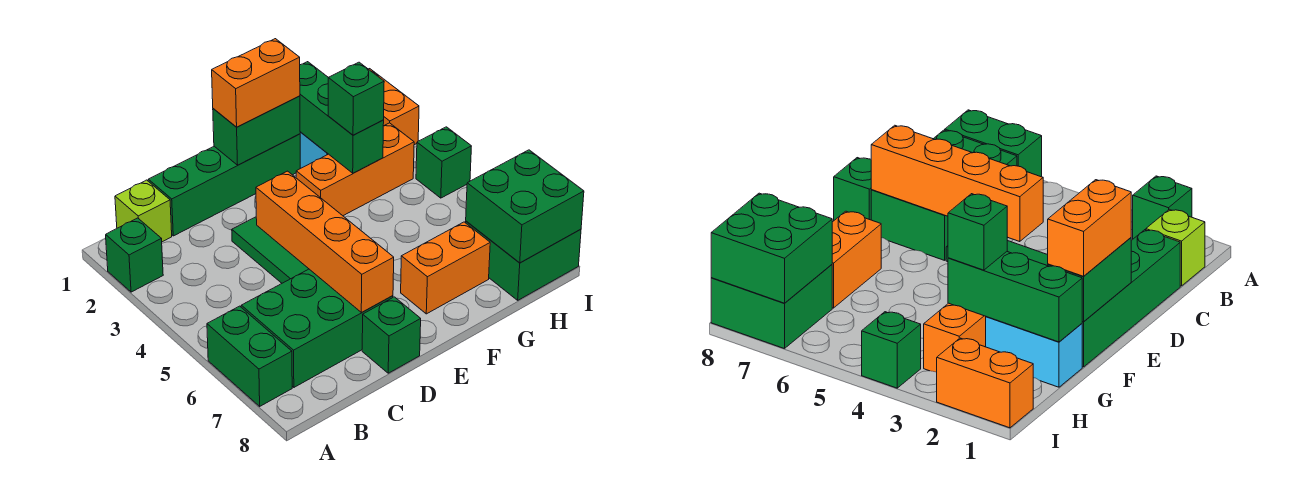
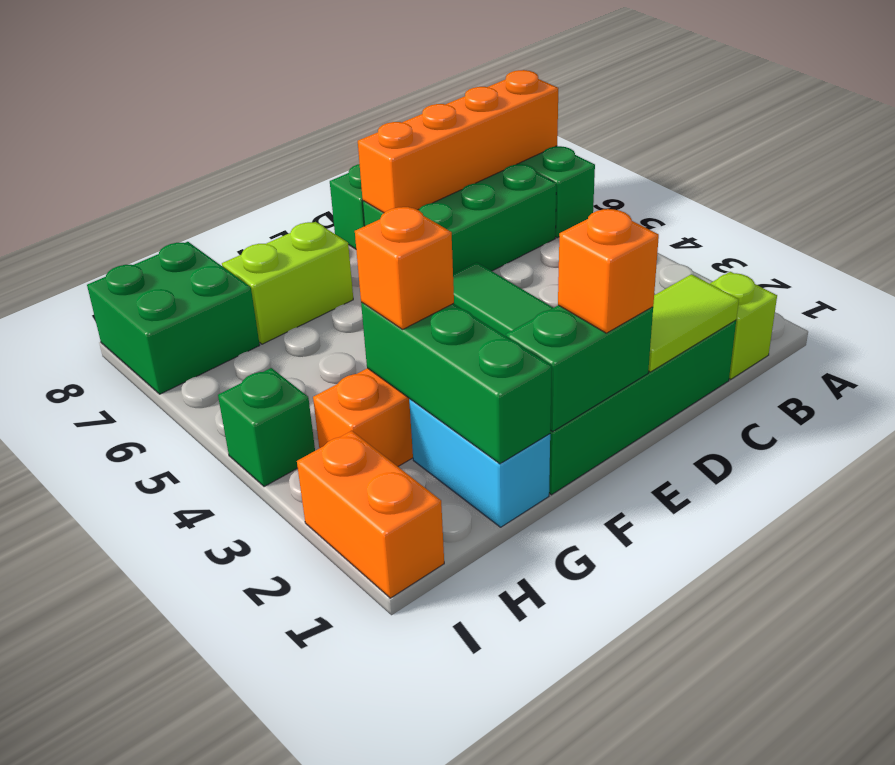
green 1x1 brick [106,218,163,292] -> none
none -> lime 1x2 tile [648,274,739,372]
orange 1x4 brick [256,171,394,312] -> orange 1x4 brick turned to [358,70,558,213]
orange 1x2 brick [212,39,300,127] -> orange 1x1 brick [558,209,659,333]
orange 1x2 brick [401,222,490,314] -> lime 1x2 brick [222,222,353,344]
green 1x1 brick [328,62,384,135] -> orange 1x1 brick [355,207,454,329]
green 2x2 brick [466,150,584,263] -> none

